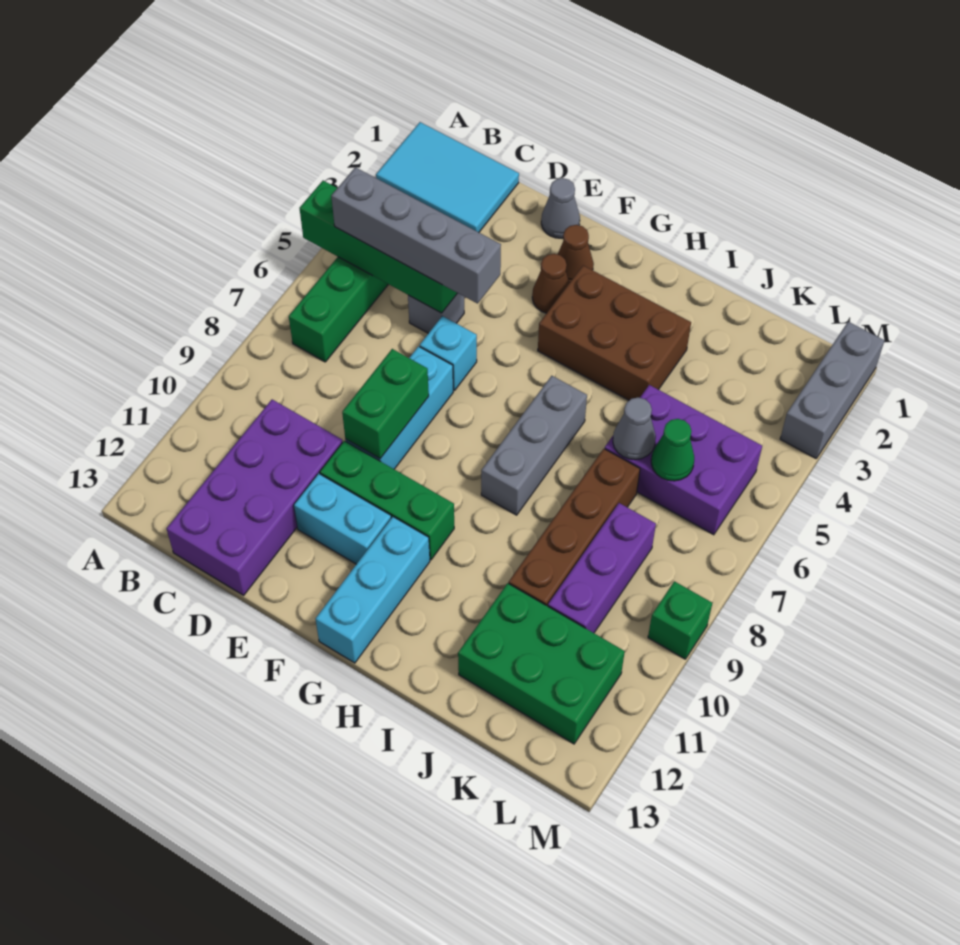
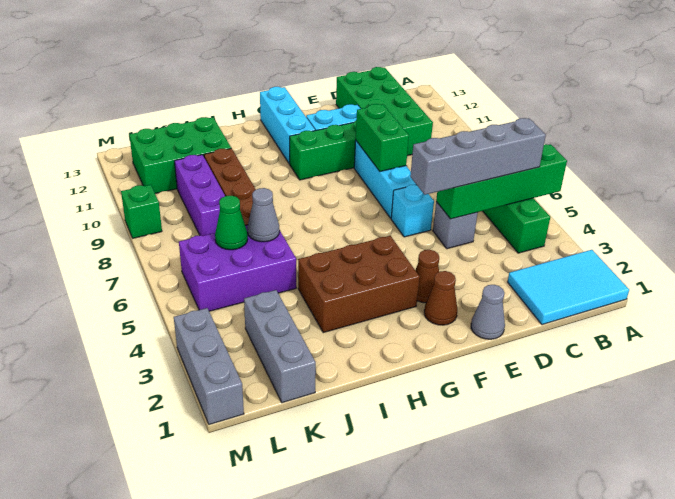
purple 2x4 brick [167,400,343,595] -> green 2x4 brick [336,67,433,156]
grey 1x3 brick [481,376,587,515] -> grey 1x3 brick moved to [244,290,316,403]

